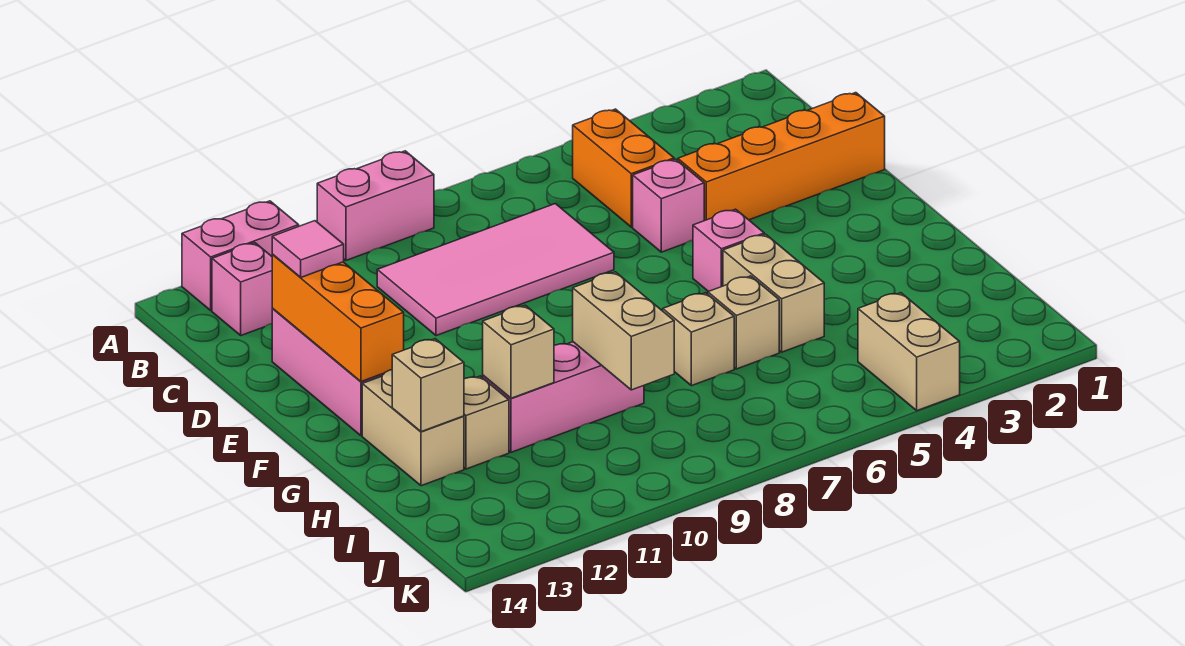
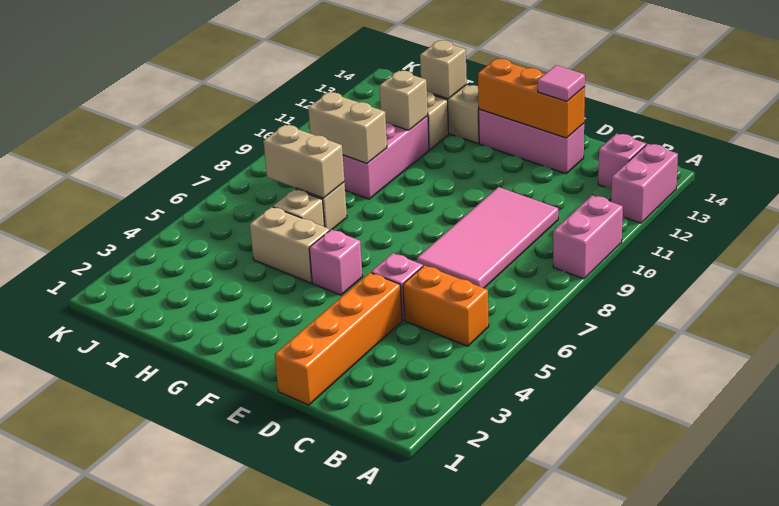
tan 1x2 brick [858,293,960,411] -> tan 1x2 brick moved to [264,125,344,198]

